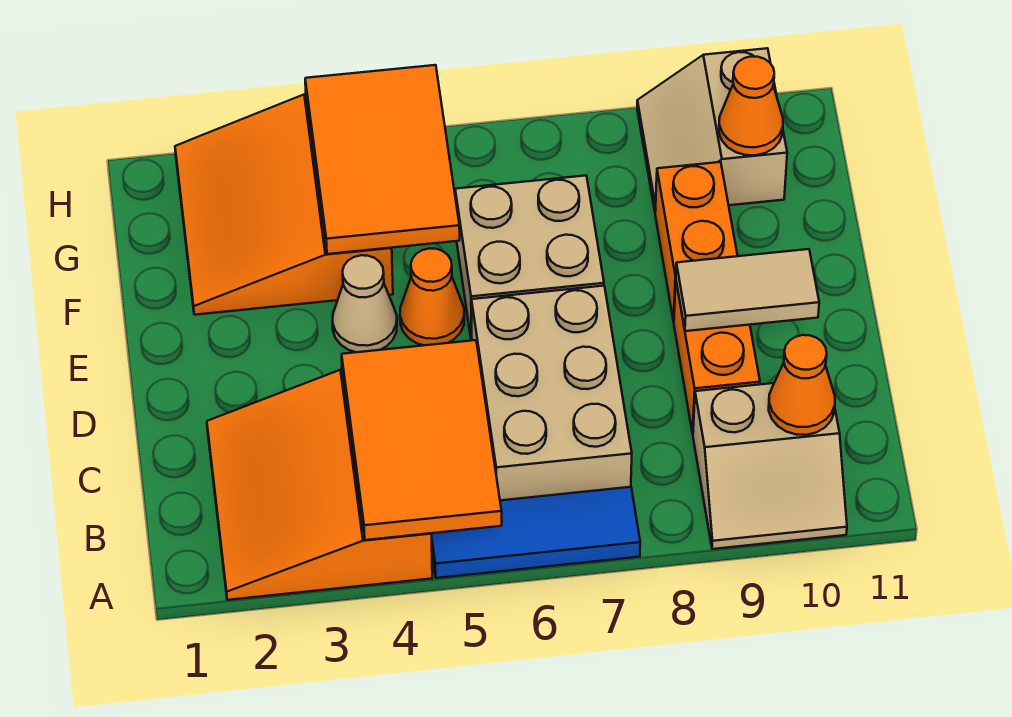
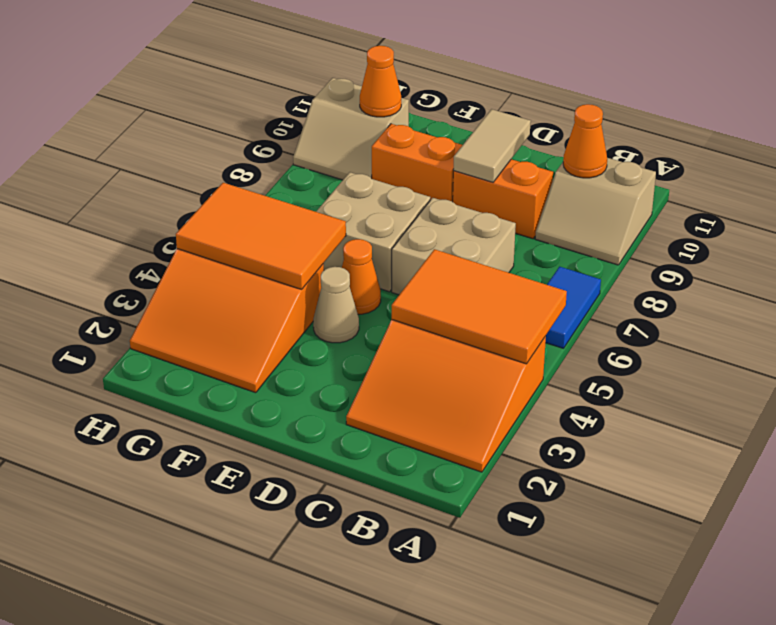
blue 1x3 tile [431,487,640,578] -> blue 1x2 tile [546,267,601,348]
tan 2x2 slope [693,383,847,549] -> tan 2x2 slope turned to [535,158,656,265]
tan 2x3 brick [471,286,632,500] -> tan 2x2 brick [392,198,516,295]

